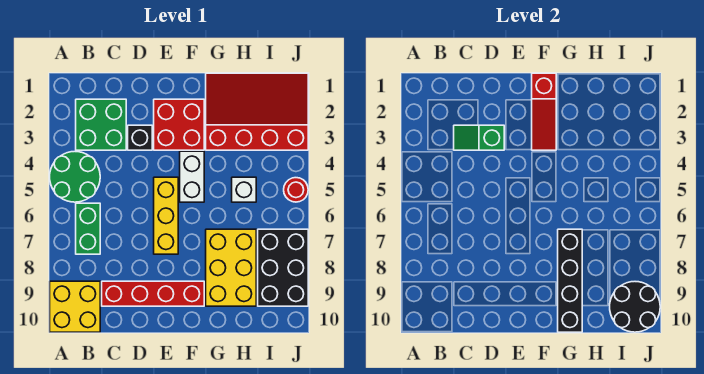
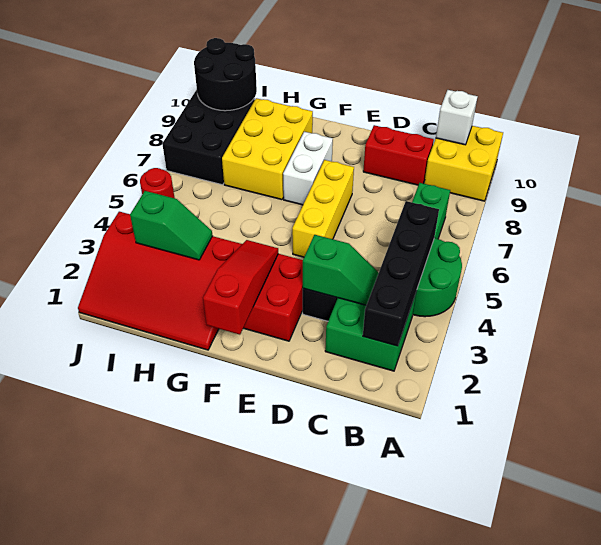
red 1x4 brick [102,281,204,306] -> red 1x2 brick [363,125,434,185]
white 1x2 brick [180,151,204,202] -> white 1x2 brick moved to [283,132,333,205]
black 1x4 brick [558,229,582,332] -> black 1x4 brick moved to [363,201,439,346]
none -> green 1x2 slope [130,191,213,260]
white 1x1 brick [232,177,256,202] -> white 1x1 brick moved to [436,90,478,145]

